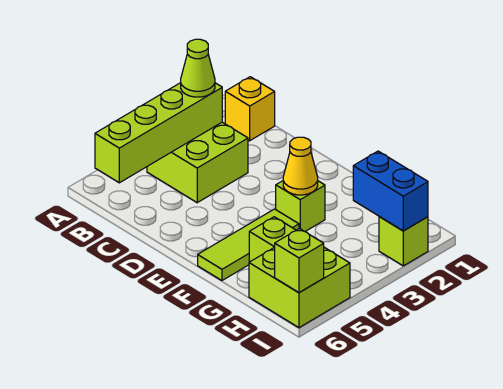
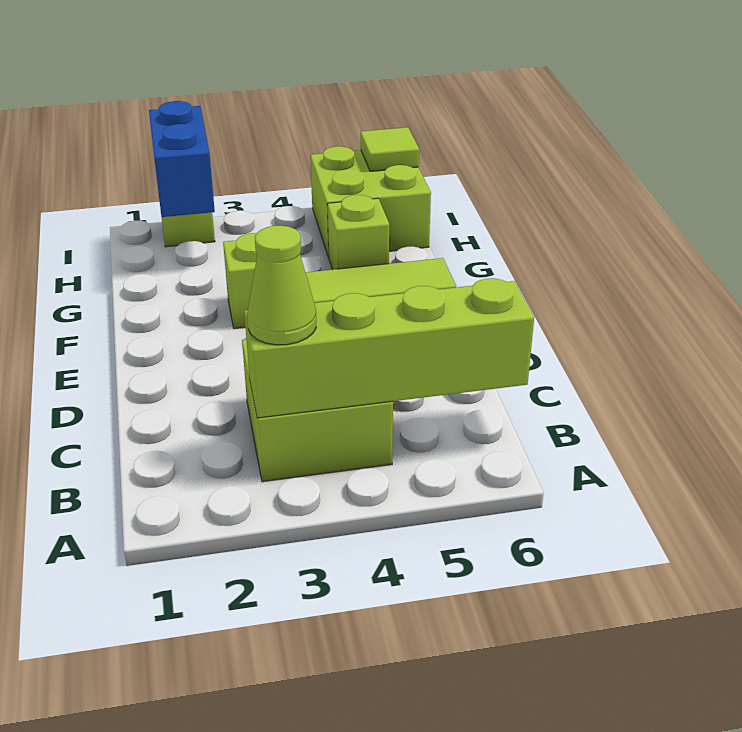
yellow 1x1 brick [225,77,275,141] -> none
yellow 1x1 cone [283,137,318,195] -> none
lime 1x1 brick [275,229,324,293] -> lime 1x1 tile [361,127,419,171]

